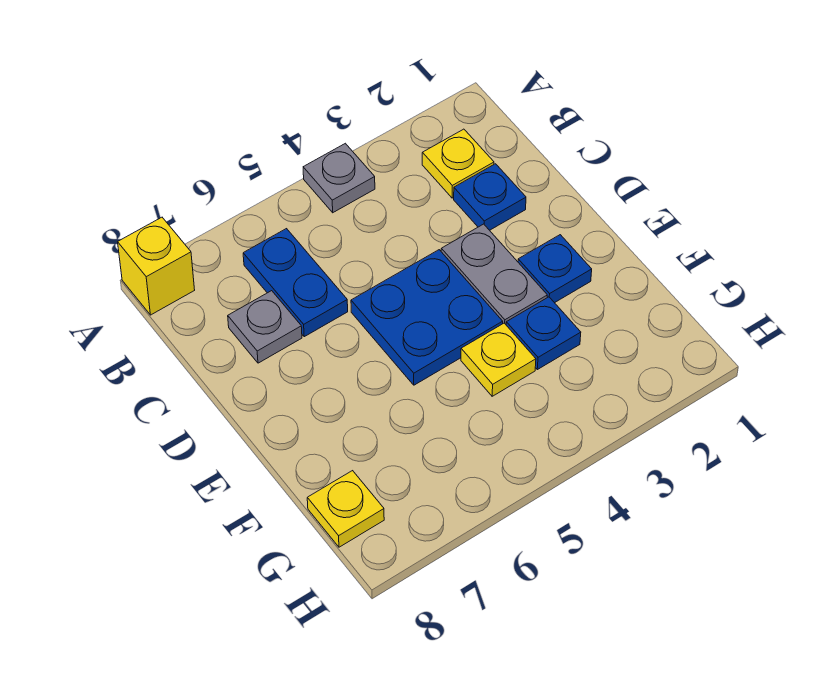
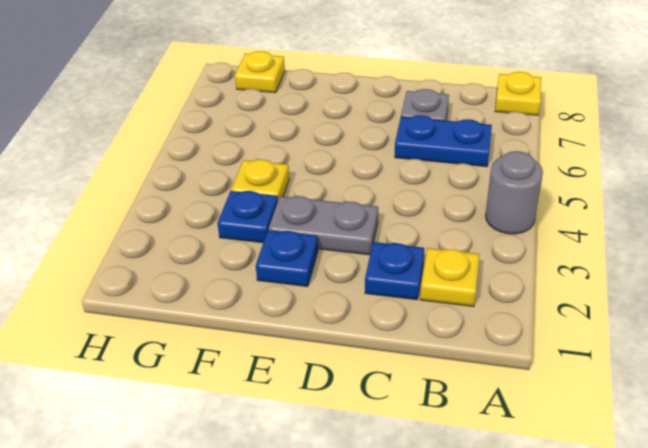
grey 1x1 plate [303,143,375,213] -> grey 1x1 round brick [485,151,543,234]
yellow 1x1 brick [118,217,195,315] -> yellow 1x1 plate [495,72,541,115]
blue 2x2 plate [351,250,503,385] -> none

